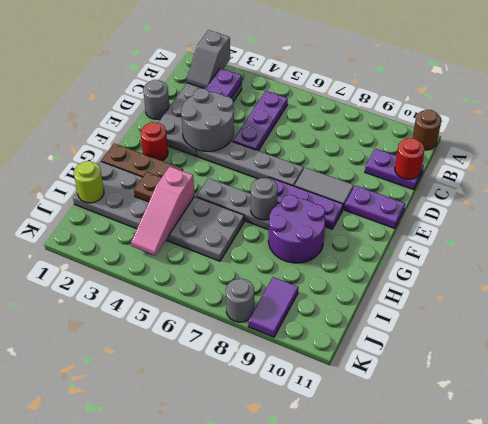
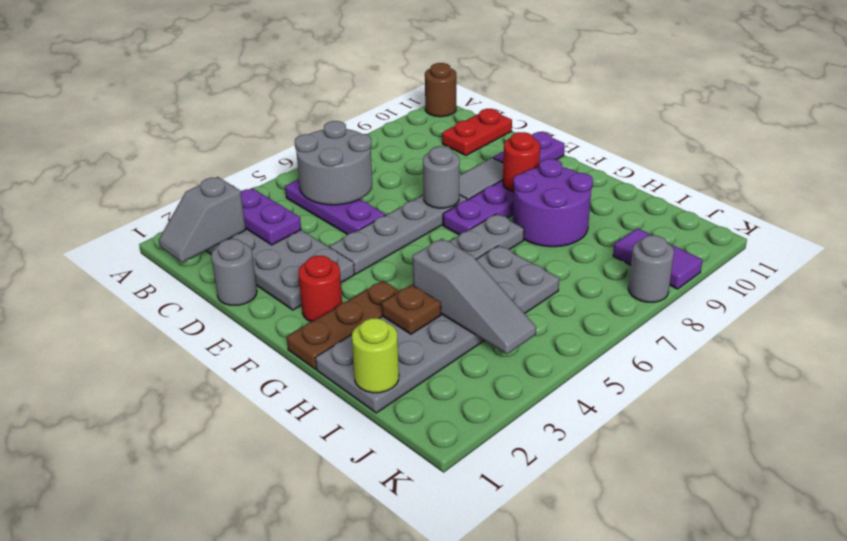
grey 1x2 slope [187,30,230,89] -> grey 1x2 slope turned to [159,177,246,262]
purple 1x2 plate [365,149,424,190] -> red 1x2 plate [442,109,512,155]
red 1x1 round brick [395,138,425,179] -> red 1x1 round brick moved to [503,132,540,192]
grey 2x2 round brick [181,88,234,151] -> grey 2x2 round brick moved to [295,121,372,205]
grey 1x1 round brick [251,178,278,220] -> grey 1x1 round brick moved to [423,147,460,208]
pink 1x3 slope [131,166,195,255] -> grey 1x3 slope [412,239,536,354]

